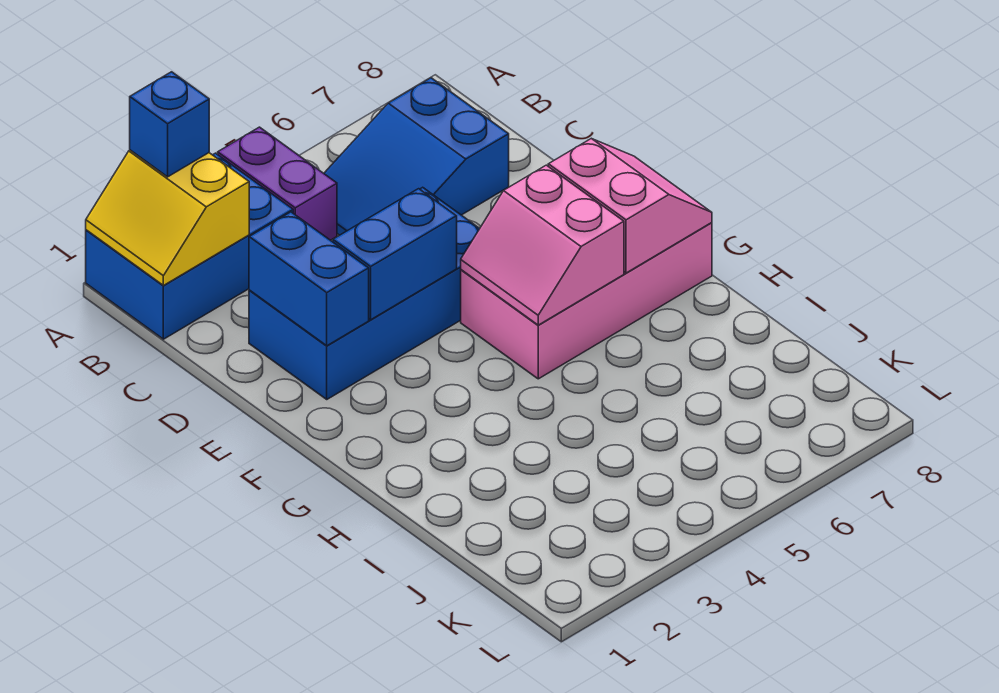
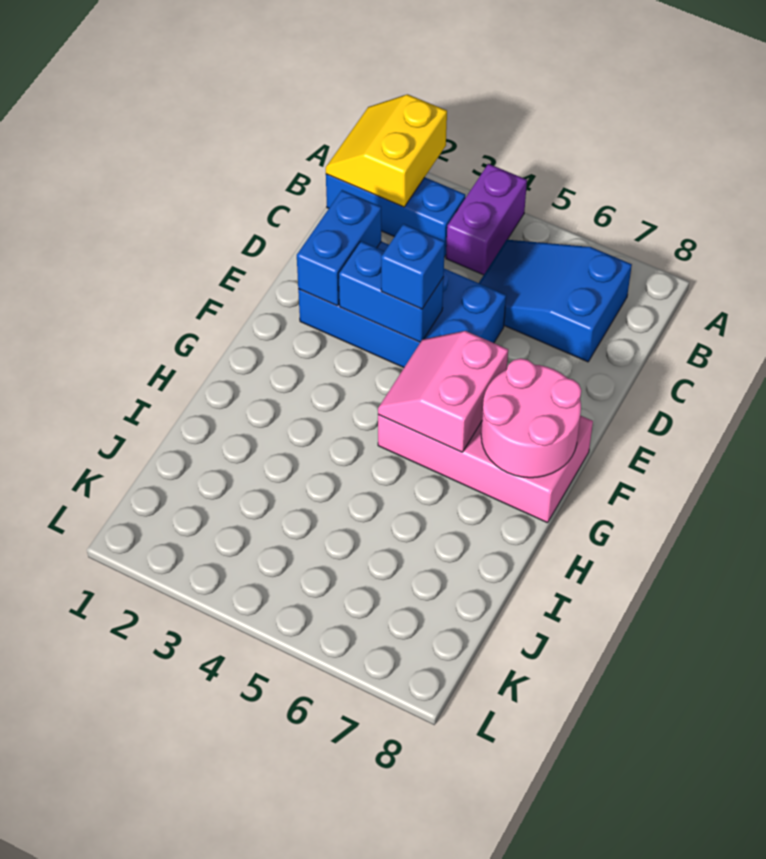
blue 2x3 brick [86,153,293,339] -> blue 1x3 brick [326,174,465,257]
blue 1x1 brick [130,72,209,177] -> blue 1x1 brick moved to [381,224,445,309]
pink 2x2 slope [548,138,712,273] -> pink 2x2 round brick [481,358,581,478]

